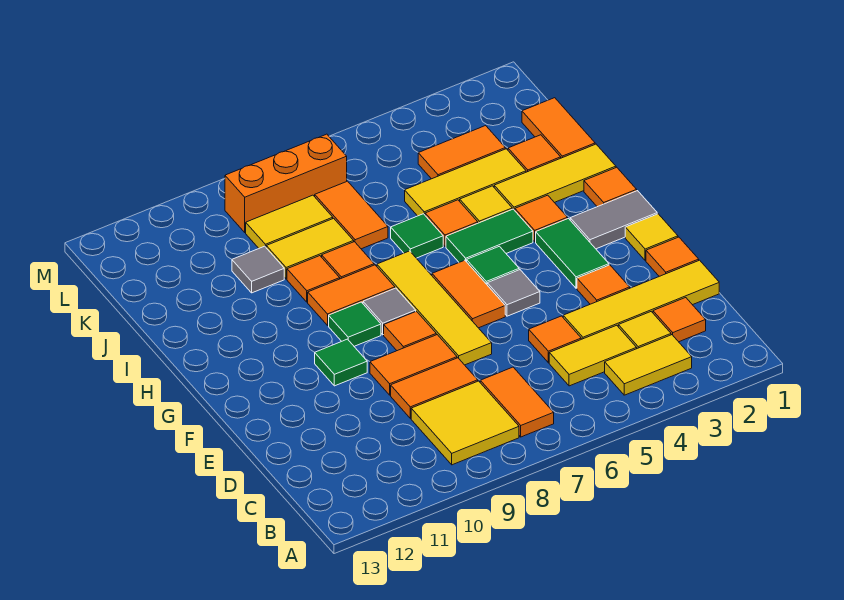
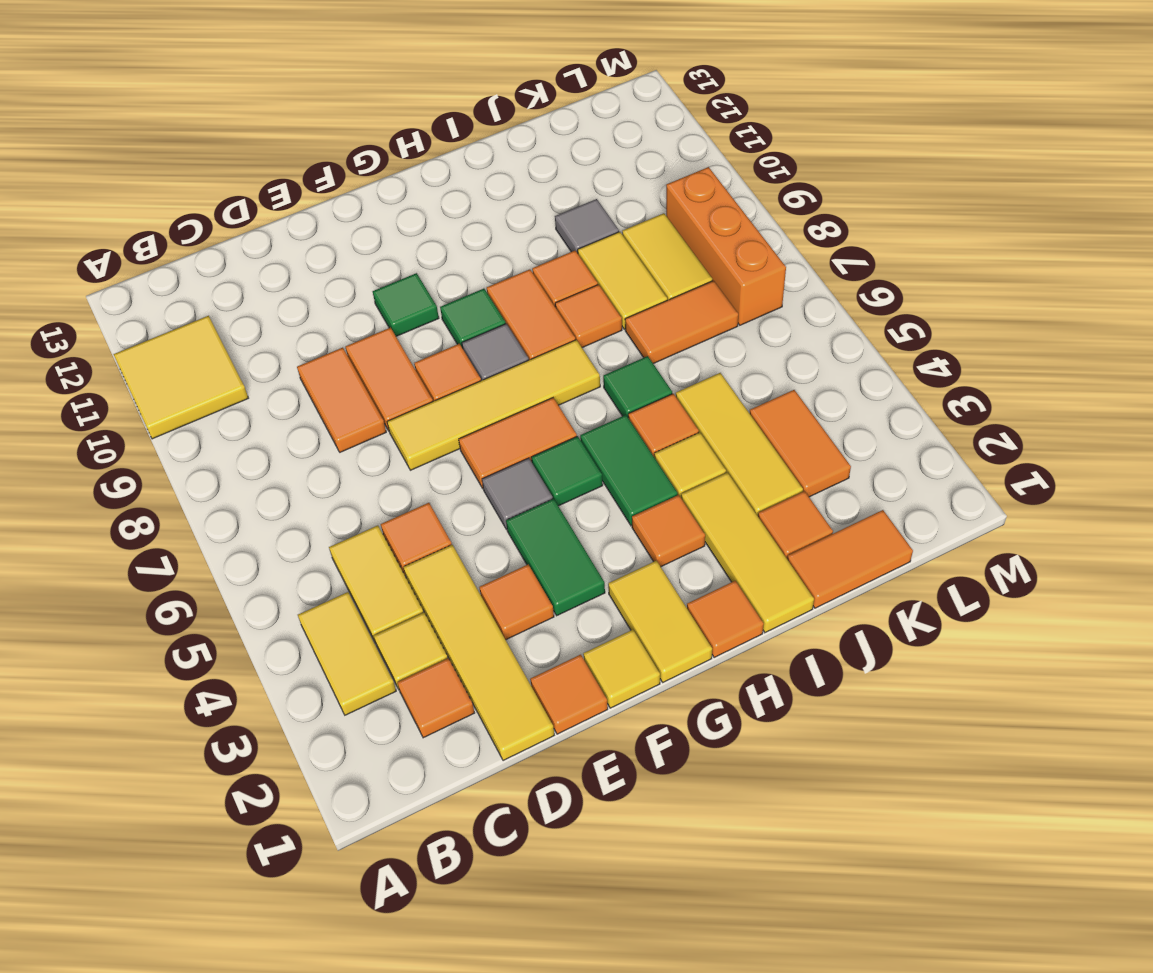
orange 1x2 tile [480,367,554,437] -> none
yellow 2x2 tile [411,381,519,465] -> yellow 2x2 tile moved to [114,316,248,439]
green 1x2 tile [536,219,609,288] -> green 1x2 tile turned to [506,499,605,616]
grey 1x2 tile [570,191,657,249] -> yellow 1x2 tile [608,561,712,682]

